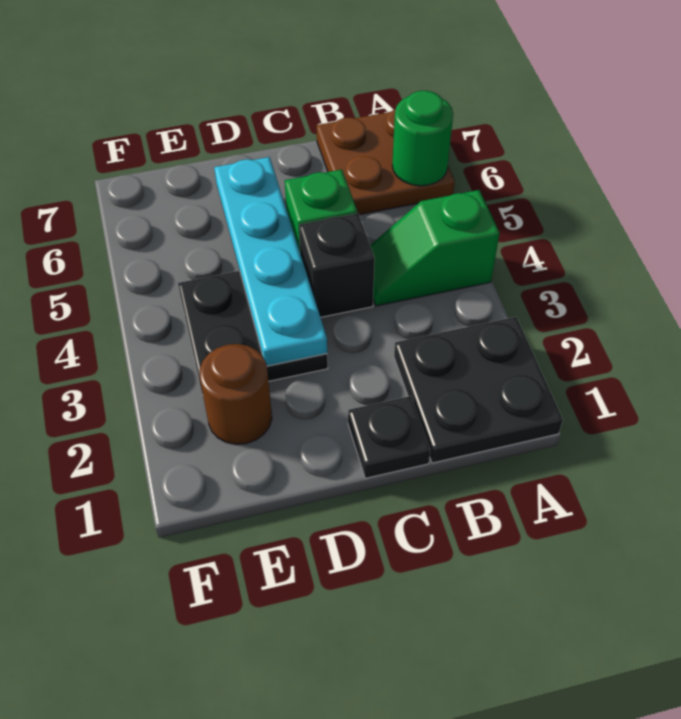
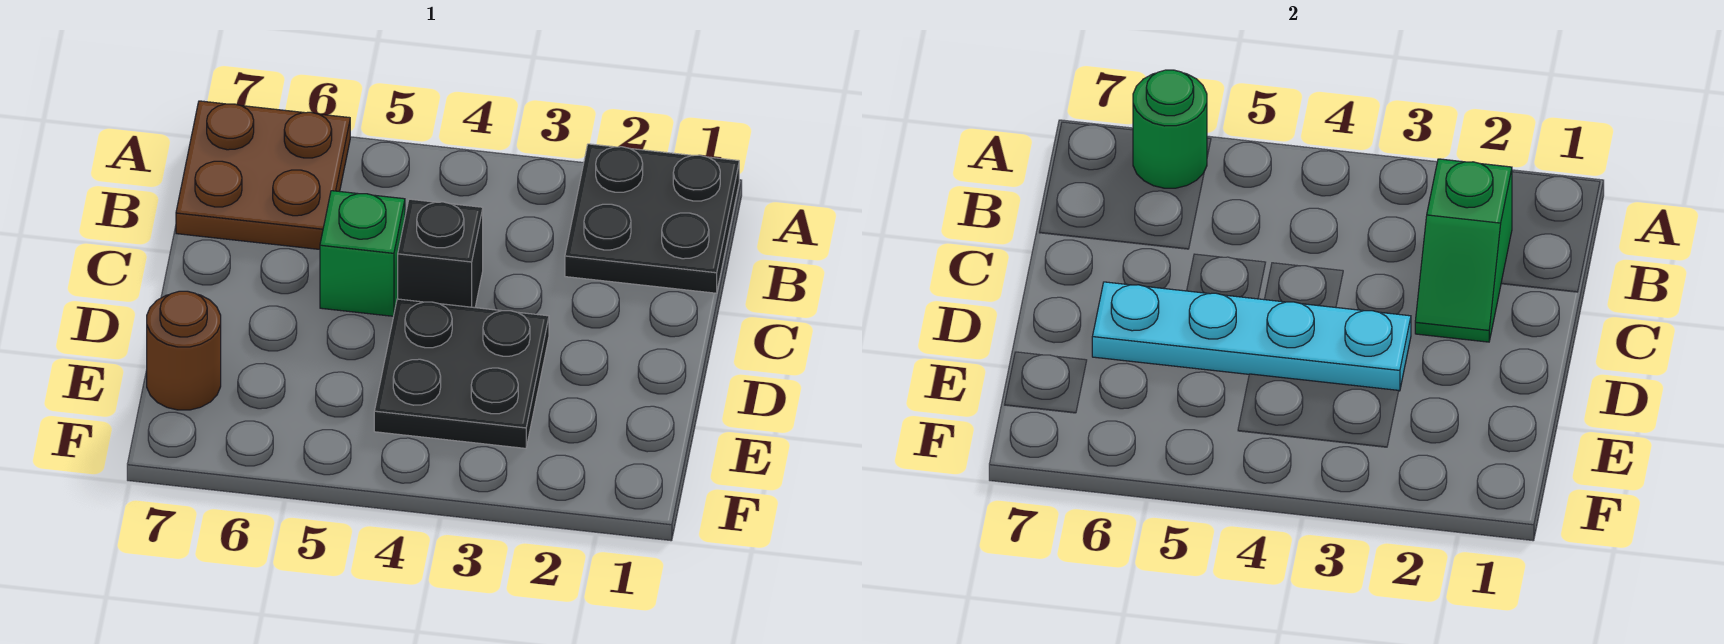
green 1x2 slope [370,190,500,306] -> green 1x2 slope moved to [1415,159,1512,342]
black 1x1 plate [348,396,430,478] -> none
brown 1x1 round brick [200,344,272,444] -> brown 1x1 round brick moved to [147,291,221,410]

